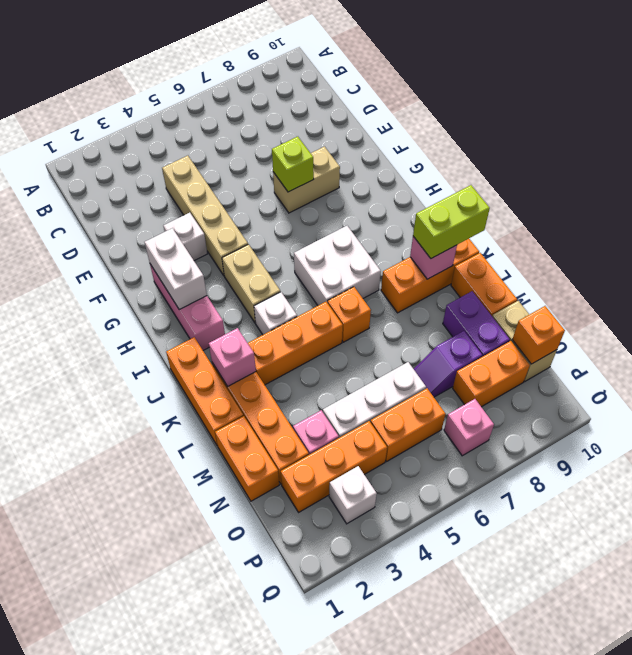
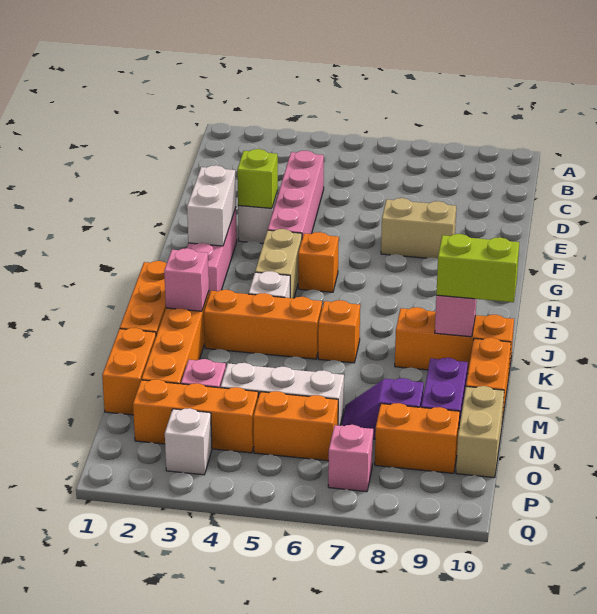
tan 1x4 brick [162,156,248,275] -> pink 1x4 brick [268,151,324,238]
lime 1x1 brick [272,137,314,192] -> lime 1x1 brick moved to [237,149,278,208]
white 2x2 brick [294,226,381,305] -> none
orange 1x1 brick [512,306,565,364] -> orange 1x1 brick moved to [298,232,339,292]

